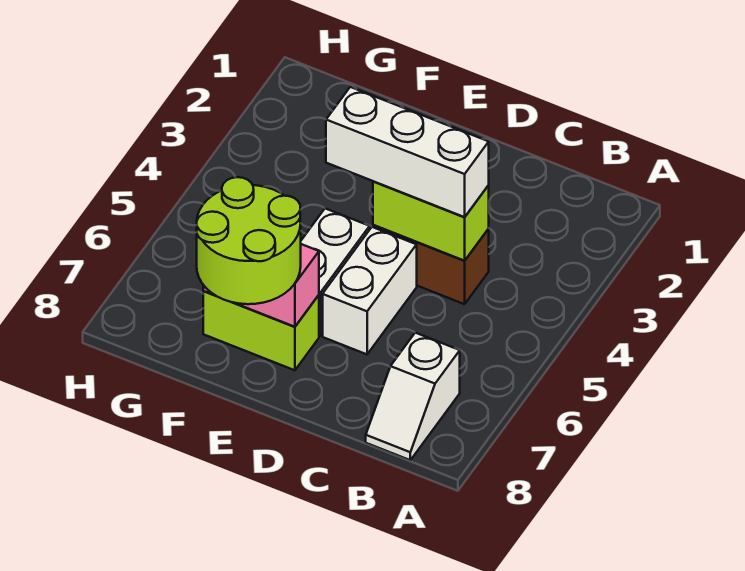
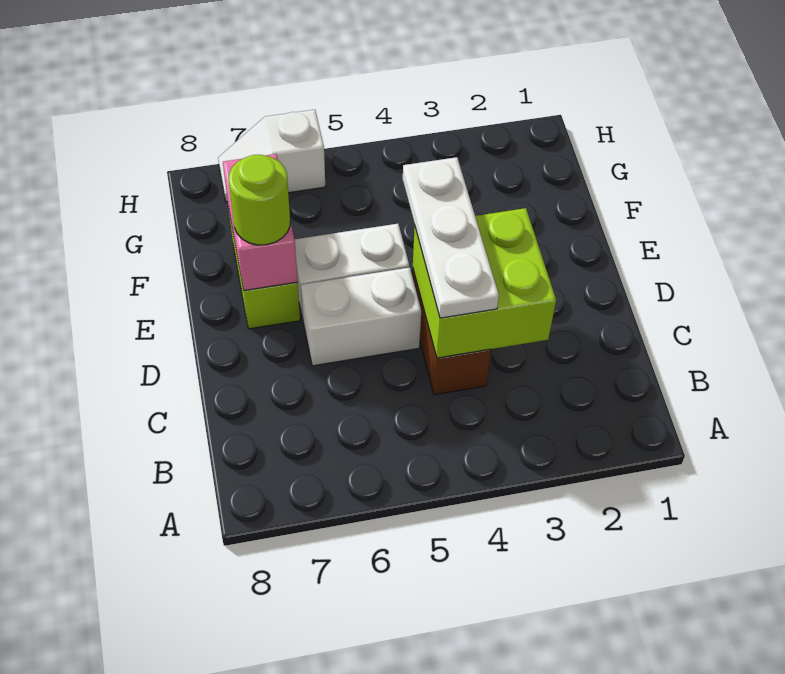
white 1x2 slope [366,333,460,460] -> white 1x2 slope moved to [218,110,325,202]
lime 1x2 brick [373,181,489,261] -> lime 2x2 brick [413,208,556,358]
white 1x3 brick [326,87,489,217] -> white 1x3 plate [403,157,499,318]
lime 2x2 round brick [197,177,301,304] -> lime 1x1 round brick [229,155,290,245]

